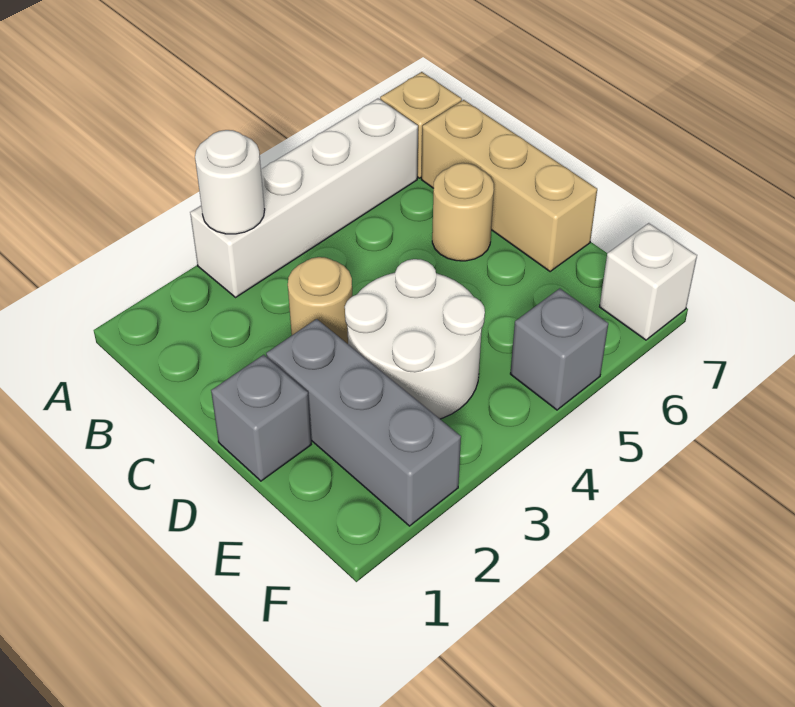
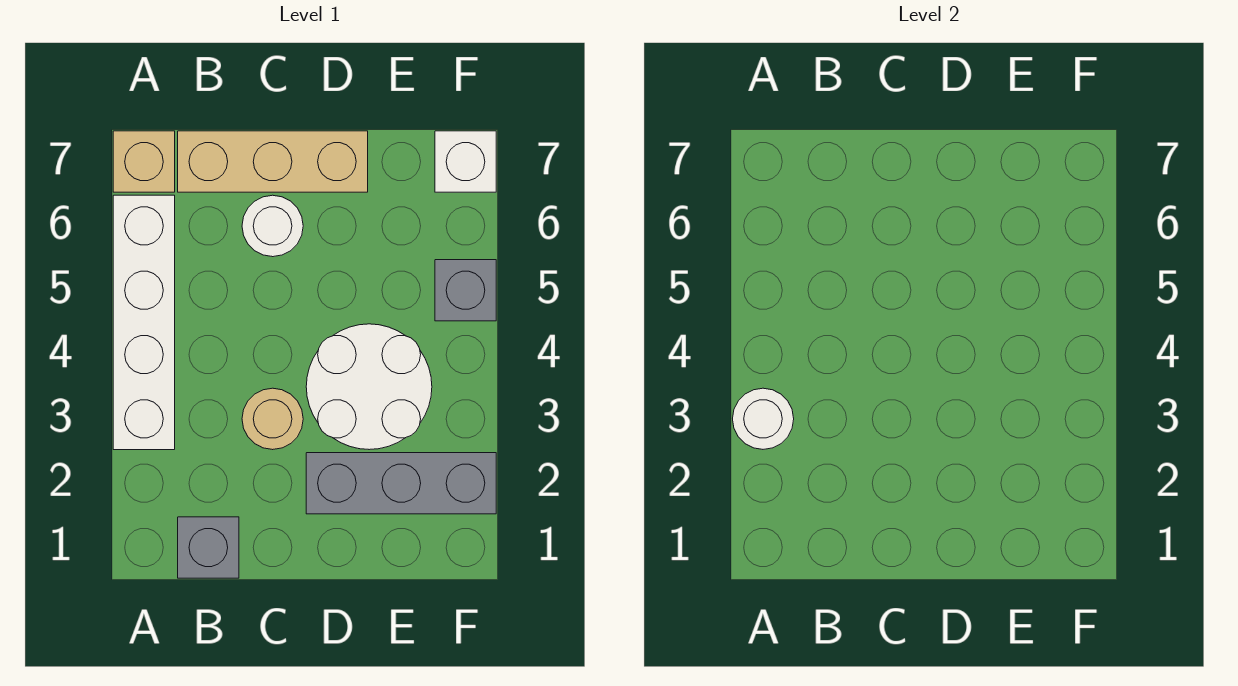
tan 1x1 round brick [432,163,494,261] -> white 1x1 round brick [242,195,303,257]
grey 1x1 brick [211,355,312,481] -> grey 1x1 brick moved to [178,517,239,578]

